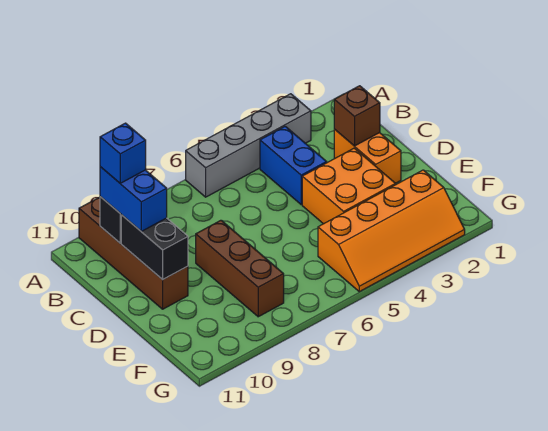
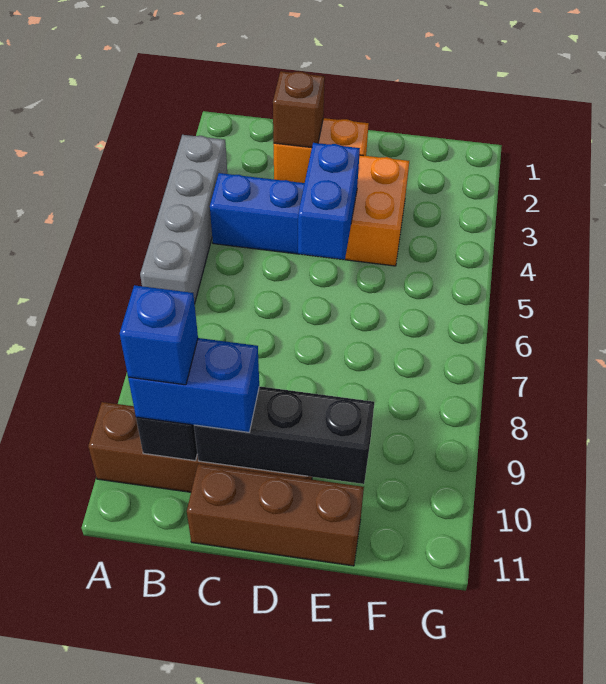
black 1x2 brick [121,215,188,280] -> black 1x3 brick [194,386,374,484]
none -> blue 1x2 brick [298,143,360,260]
brown 1x3 brick [196,220,284,317] -> brown 1x3 brick moved to [187,464,364,566]
orange 2x4 slope [318,170,465,292] -> none

